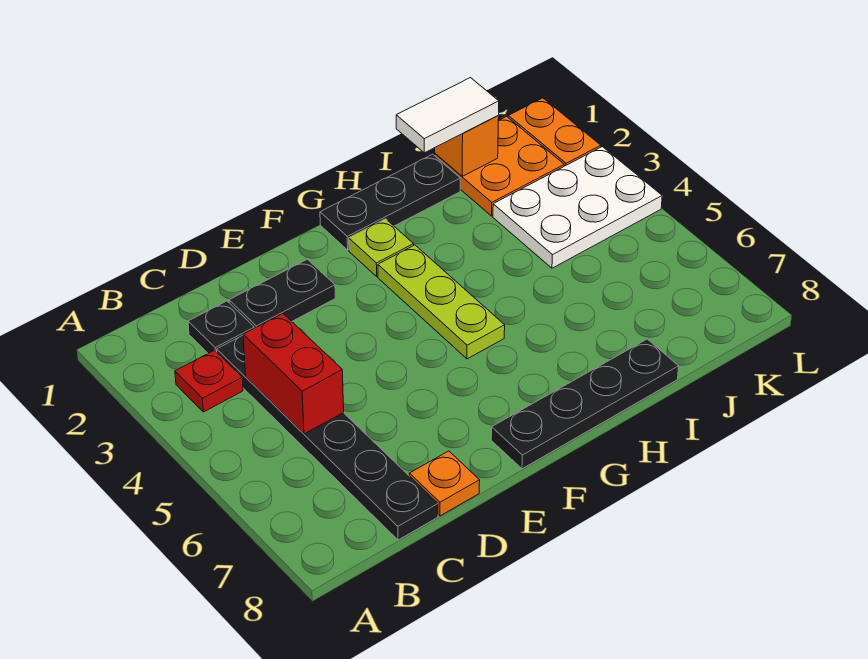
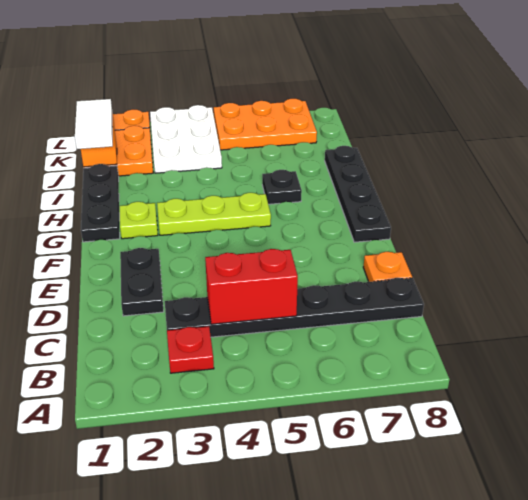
black 1x1 plate [188,301,254,353] -> black 1x1 plate moved to [262,170,302,204]
none -> orange 2x3 plate [214,99,317,150]

